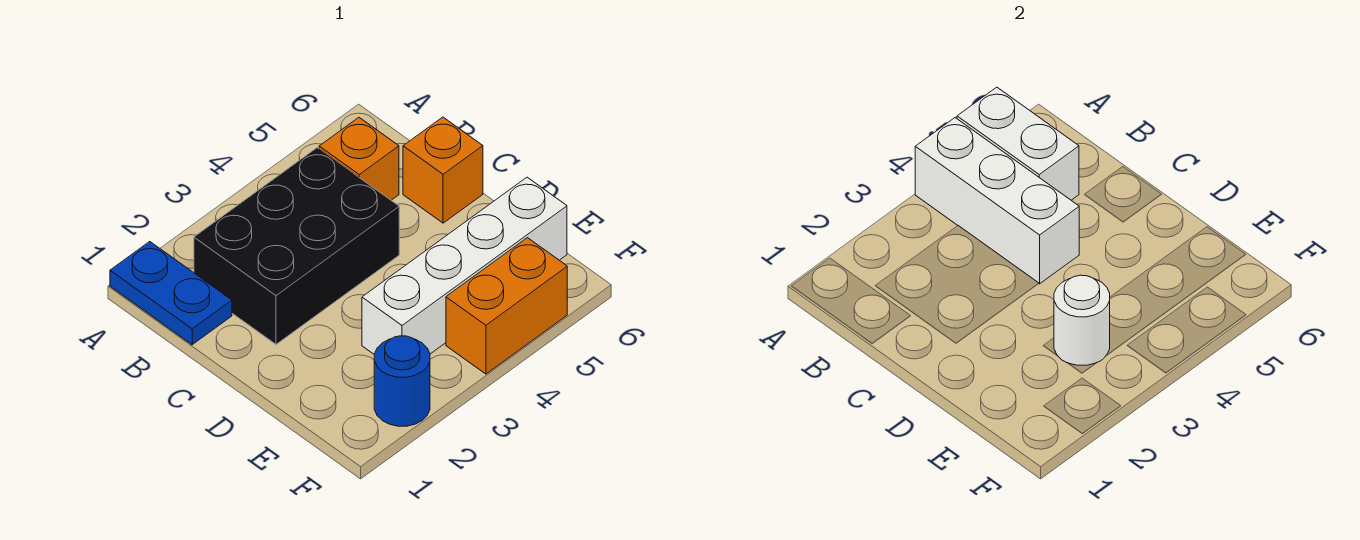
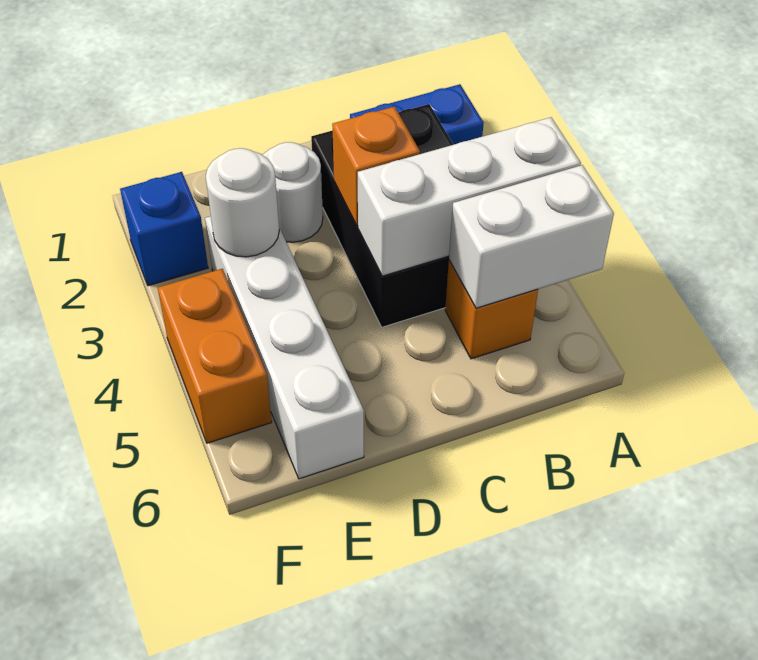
orange 1x1 brick [403,117,483,223] -> orange 1x1 brick moved to [332,107,420,226]
none -> white 1x1 round brick [263,142,323,242]
blue 1x1 round brick [374,336,430,426] -> blue 1x1 brick [120,172,208,286]

